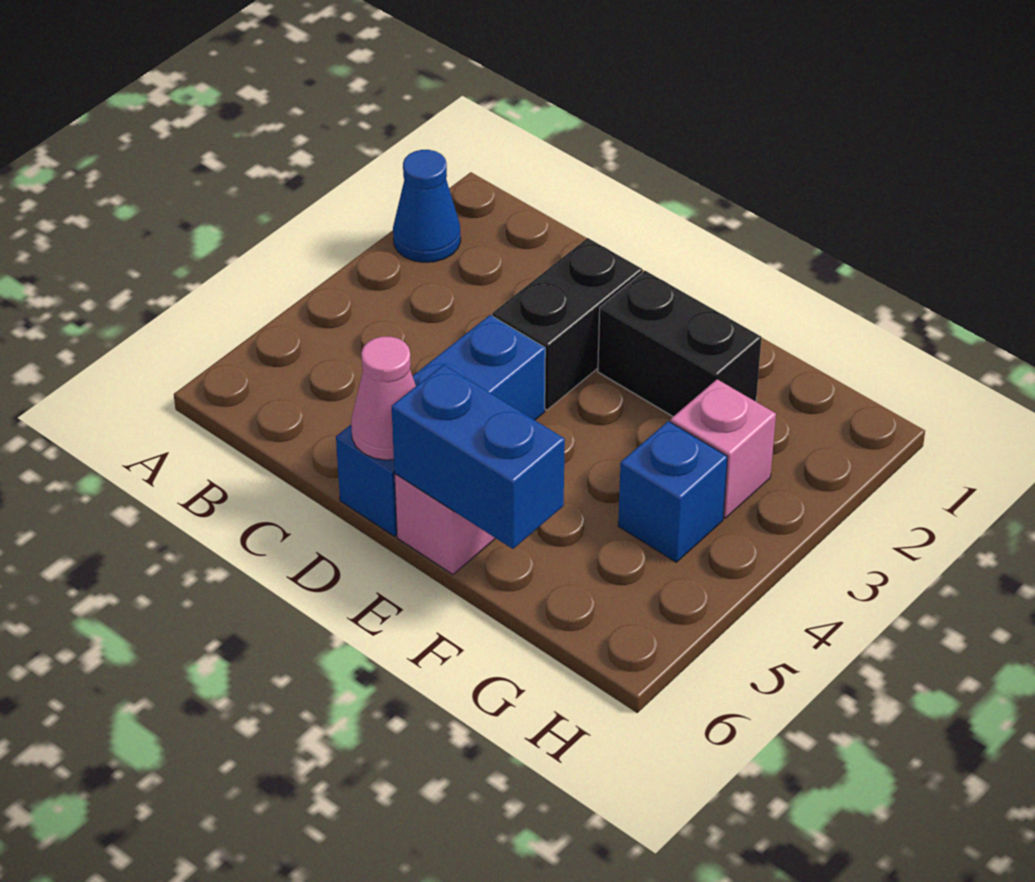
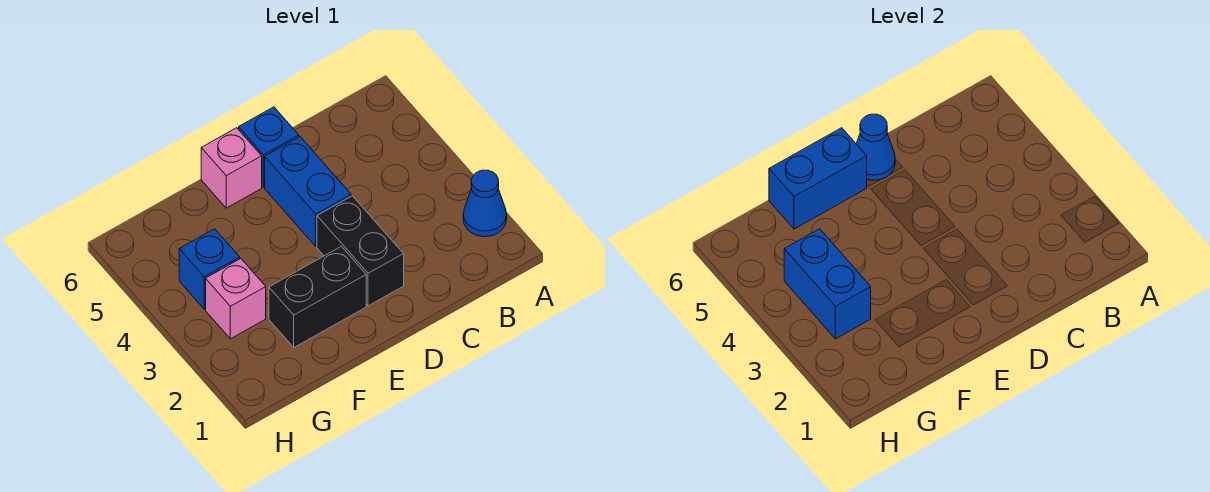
pink 1x1 cone [351,337,416,460] -> blue 1x1 cone [856,114,895,180]
none -> blue 1x2 brick [784,229,871,339]

